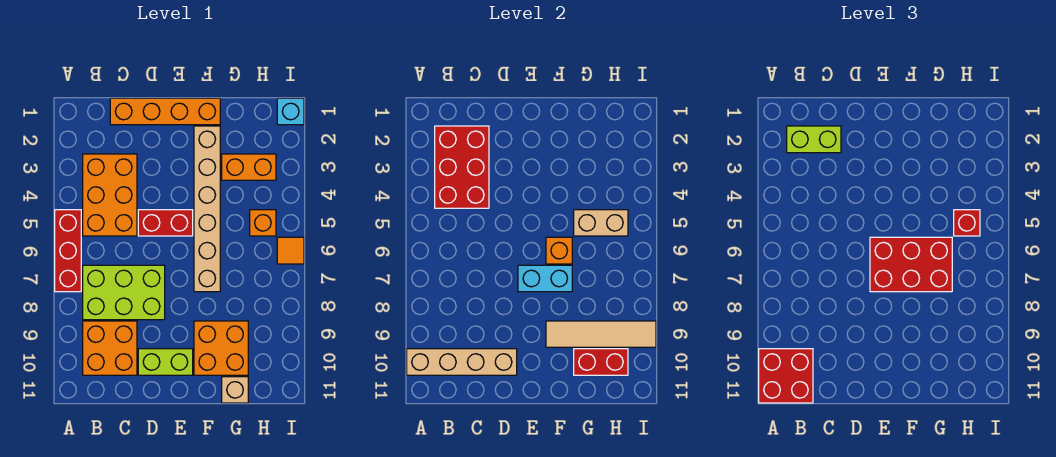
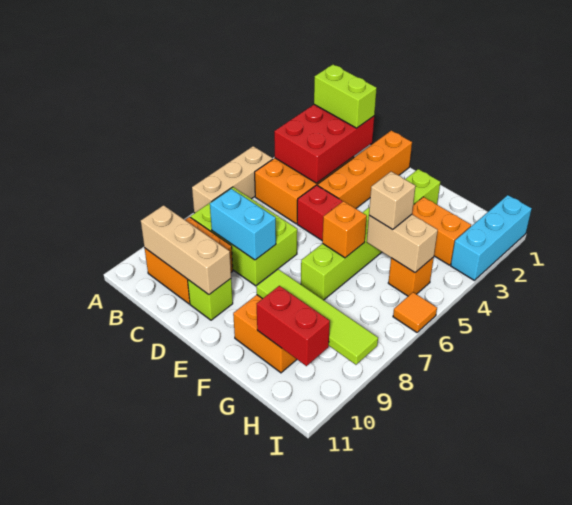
red 1x3 brick [55,210,81,292] -> tan 1x3 brick [192,146,273,213]
tan 1x4 brick [407,349,517,375] -> tan 1x3 brick [141,205,231,295]
red 2x2 brick [759,349,813,403] -> none
orange 1x4 brick [110,98,220,125] -> orange 1x4 brick turned to [318,131,412,208]
lime 1x2 brick [138,349,193,375] -> lime 1x1 brick [188,279,233,320]
red 2x3 brick [870,237,952,292] -> none
cyan 1x2 brick [518,265,572,292] -> cyan 1x2 brick moved to [210,189,276,260]
tan 1x6 brick [194,126,220,292] -> lime 1x6 brick [301,169,440,300]
tan 1x4 tile [546,321,656,347] -> lime 1x4 tile [256,269,378,365]
tan 1x1 brick [222,377,248,403] -> tan 1x1 brick moved to [369,172,416,229]
red 1x1 brick [954,210,980,236] -> none
cyan 1x1 brick [277,98,304,125] -> cyan 1x3 brick [451,195,532,280]

